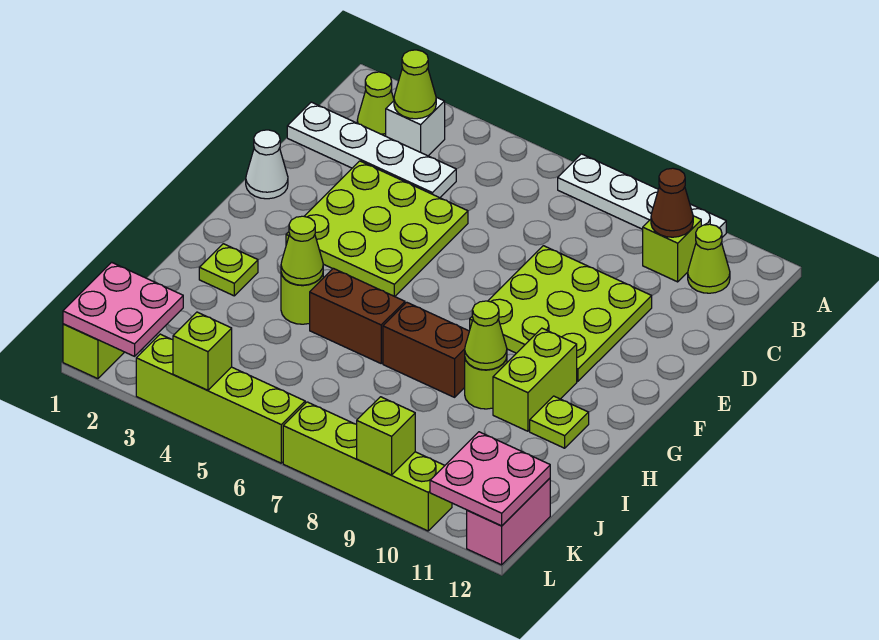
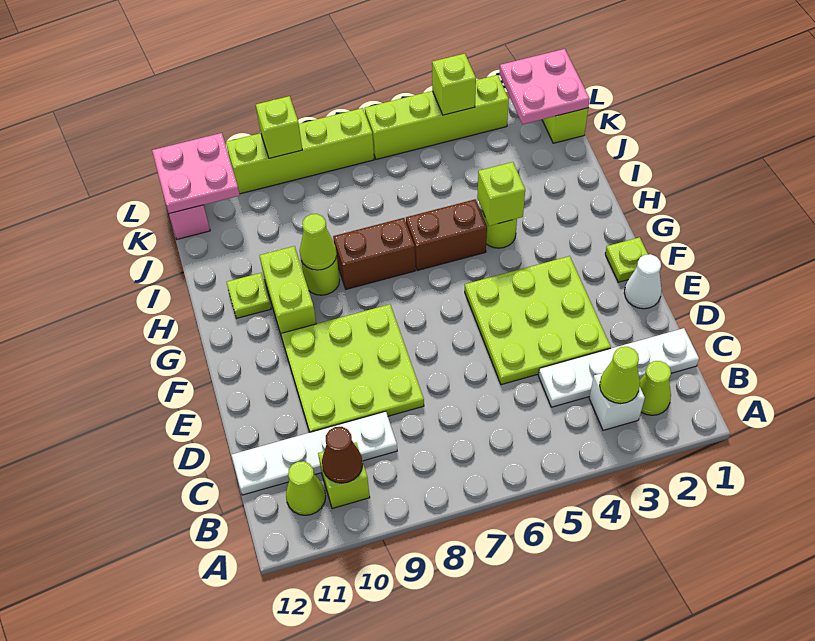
white 1x4 plate [558,154,726,237] -> white 1x4 plate moved to [232,411,397,495]
lime 1x1 plate [199,244,258,296] -> lime 1x1 plate moved to [605,237,648,282]
lime 1x1 cone [281,216,323,285] -> lime 1x1 brick [477,162,525,226]

